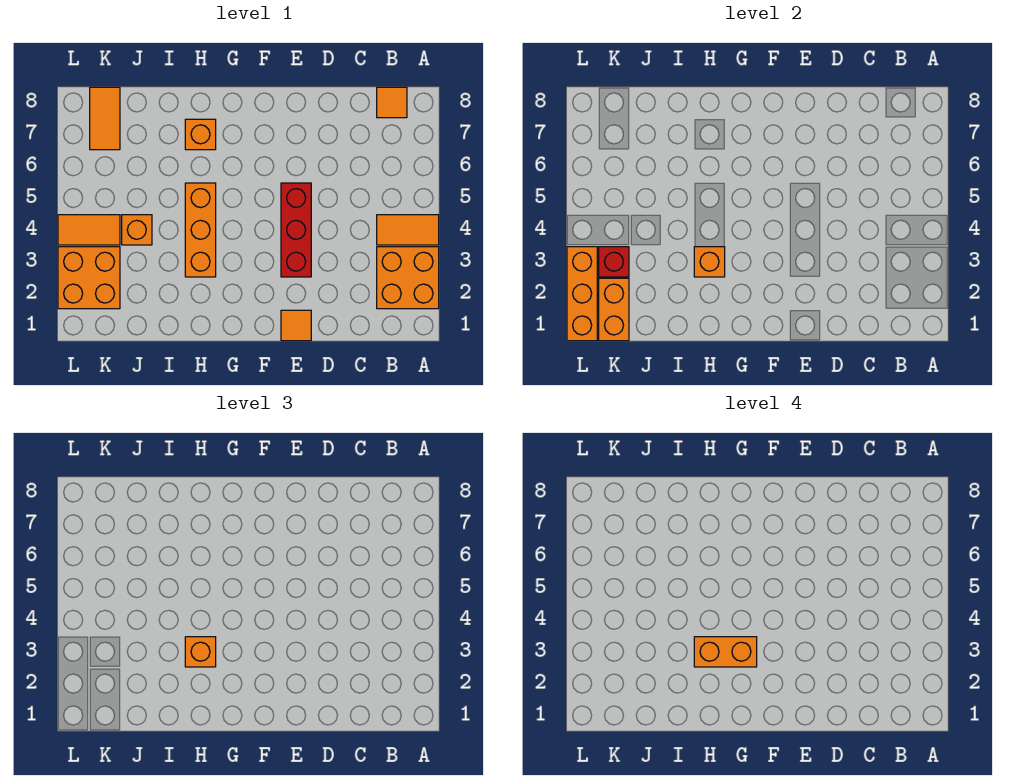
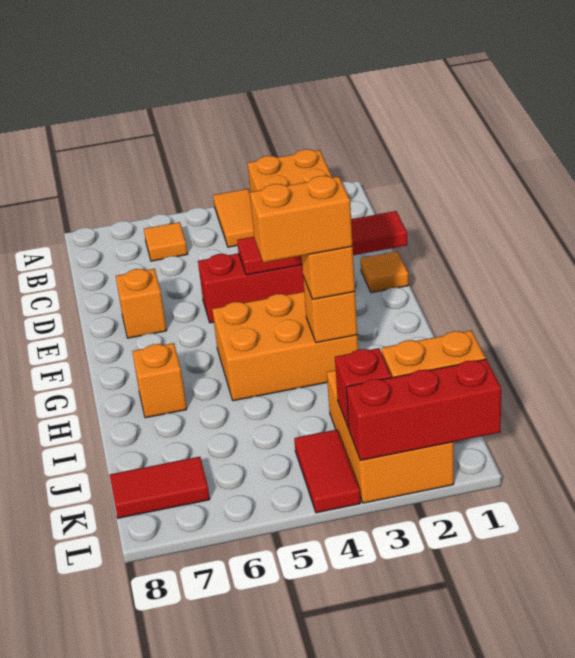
orange 1x1 tile [377,87,407,118] -> orange 1x1 tile moved to [144,222,187,261]
none -> red 1x4 tile [237,211,407,275]
orange 1x2 brick [694,637,757,667] -> orange 1x2 brick turned to [250,176,353,263]
orange 1x3 brick [185,183,216,277] -> orange 2x3 brick [212,292,358,401]
orange 1x1 brick [122,215,152,245] -> orange 1x1 brick moved to [116,269,167,338]
orange 2x2 brick [58,247,120,309] -> orange 2x3 brick [327,370,454,503]
orange 1x2 tile [58,215,120,245] -> red 1x2 tile [294,430,361,513]
orange 1x2 tile [90,87,120,150] -> red 1x2 tile [110,457,210,518]
orange 1x3 brick [567,247,597,341] -> red 1x3 brick [346,359,501,461]

